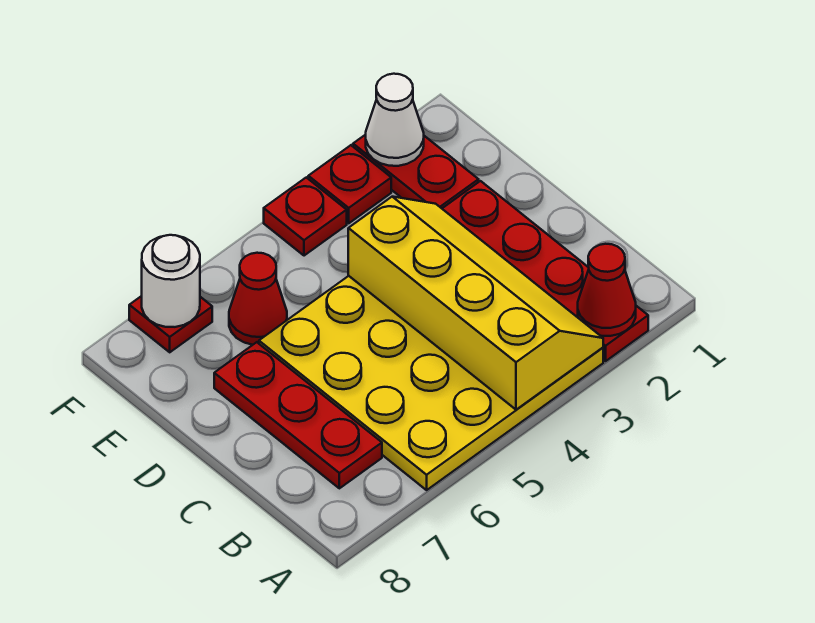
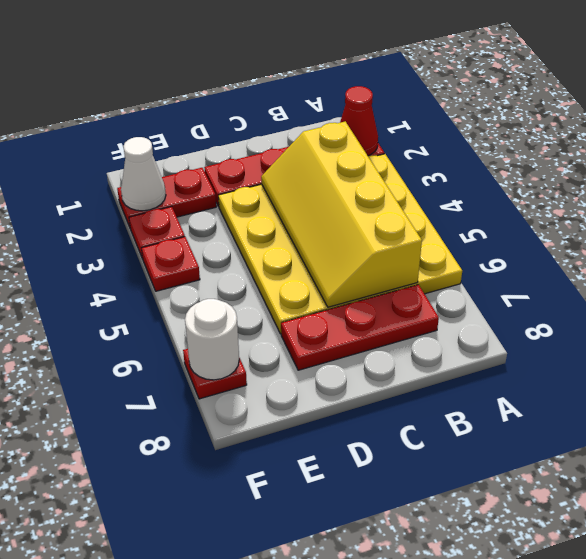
yellow 2x4 slope [348,197,603,410] -> yellow 2x4 slope turned to [261,121,422,307]
red 1x1 cone [229,253,287,345] -> none

